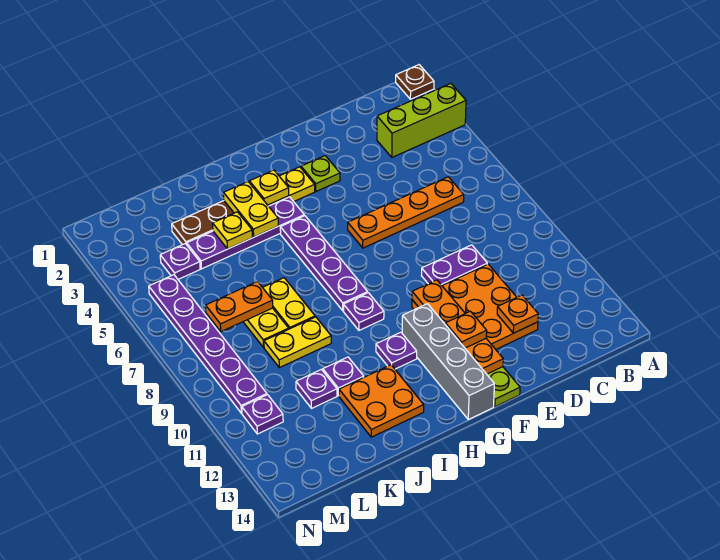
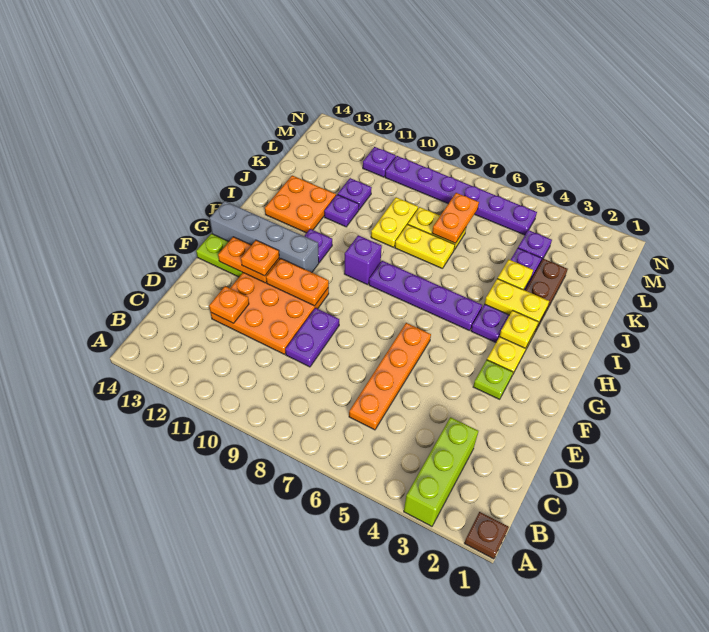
purple 1x1 plate [343,293,384,330] -> purple 1x1 brick [344,235,382,285]

